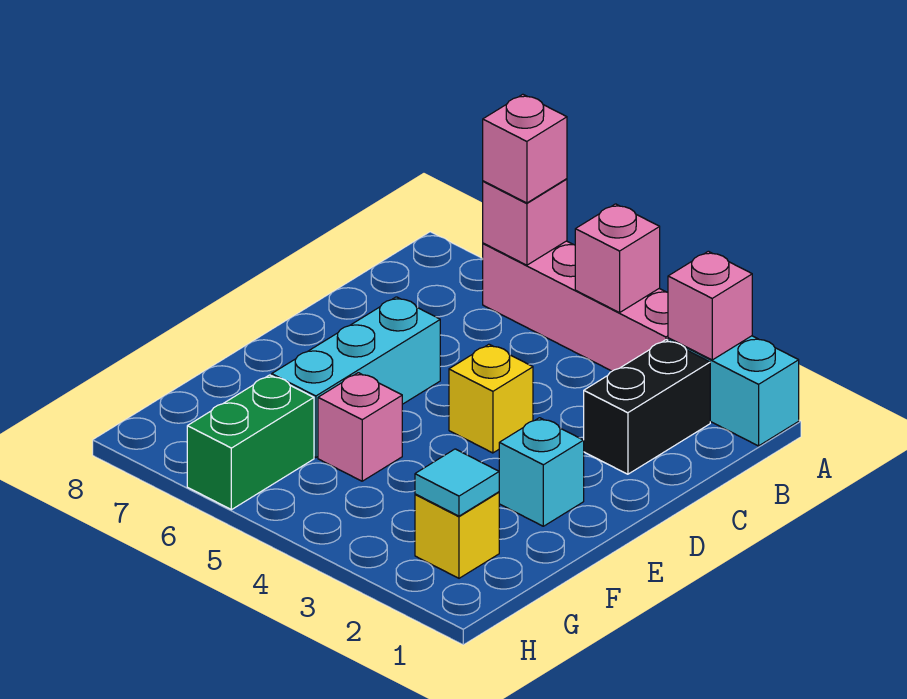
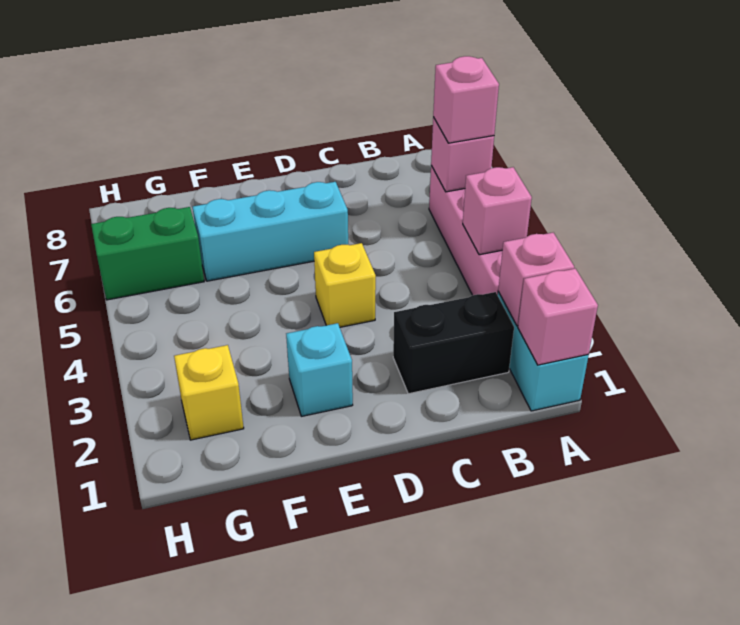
pink 1x1 brick [318,373,402,481] -> pink 1x1 brick moved to [518,269,598,365]
cyan 1x1 tile [415,449,499,516] -> none

